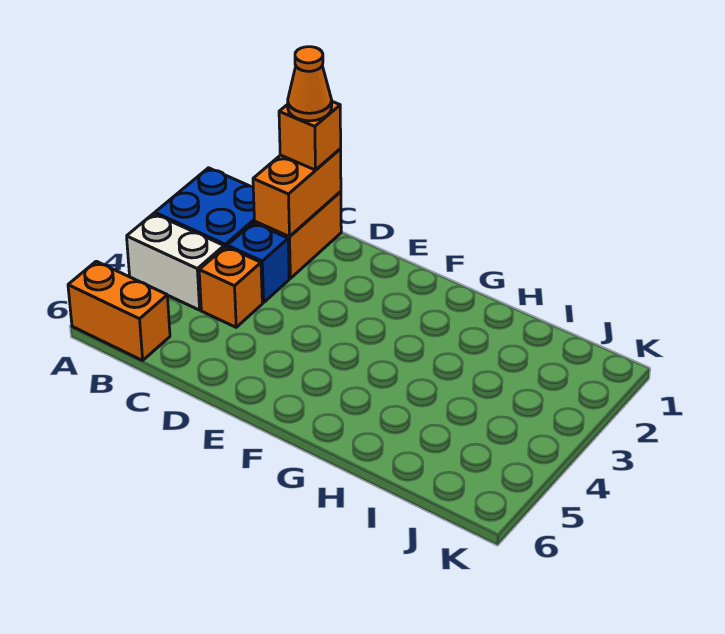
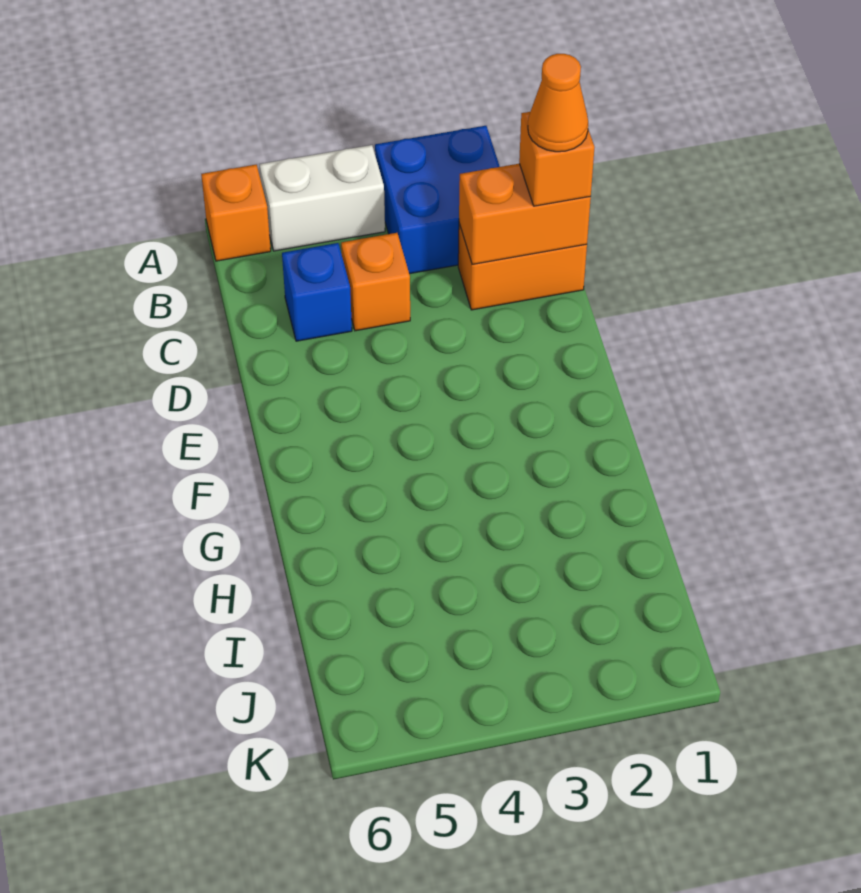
white 1x2 brick [127,214,224,310] -> white 1x2 brick turned to [260,145,385,251]
orange 1x2 brick [68,261,170,360] -> orange 1x1 brick [201,165,271,261]
blue 1x1 brick [227,223,289,303] -> blue 1x1 brick moved to [282,243,352,341]

